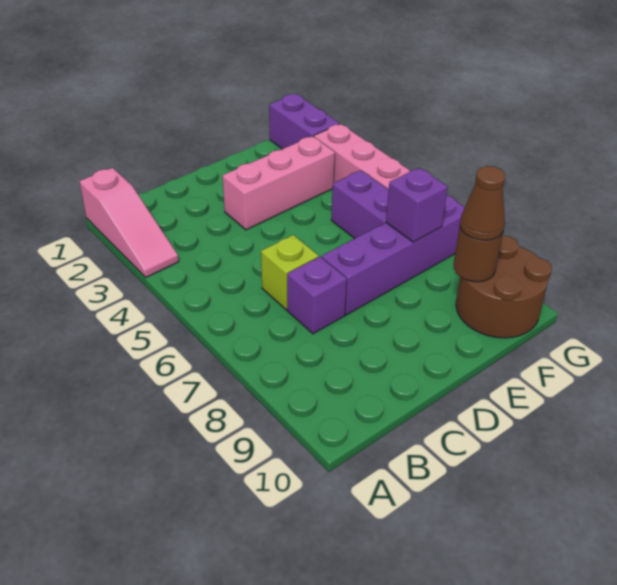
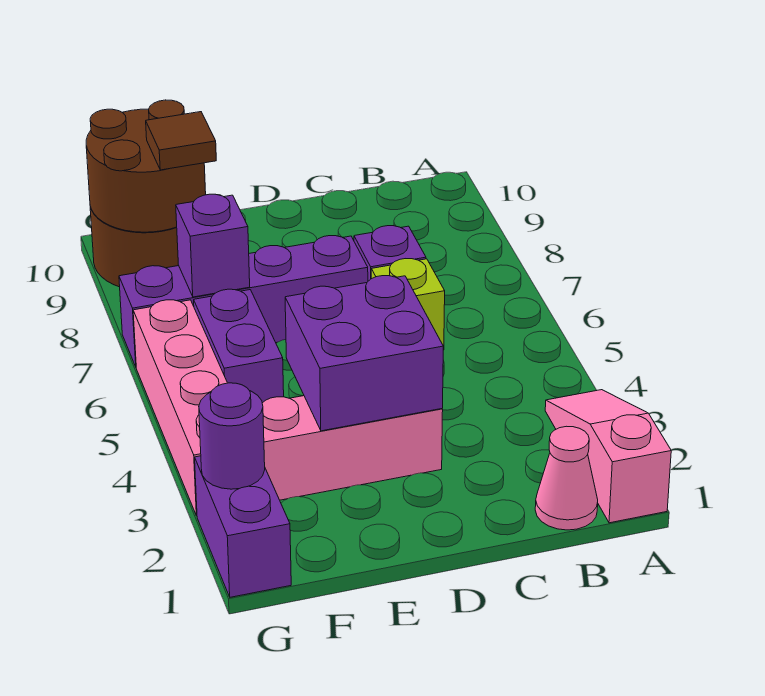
none -> pink 1x1 cone [535,426,598,530]
none -> purple 2x2 brick [285,276,443,431]
brown 1x1 round brick [454,227,503,282] -> brown 2x2 round brick [86,100,206,232]
brown 1x1 cone [460,166,505,240] -> brown 1x1 tile [146,112,216,170]
none -> purple 1x1 round brick [199,383,265,489]

